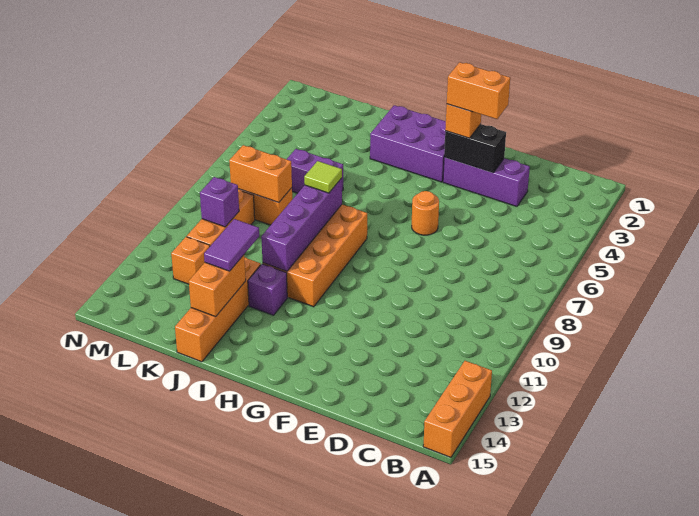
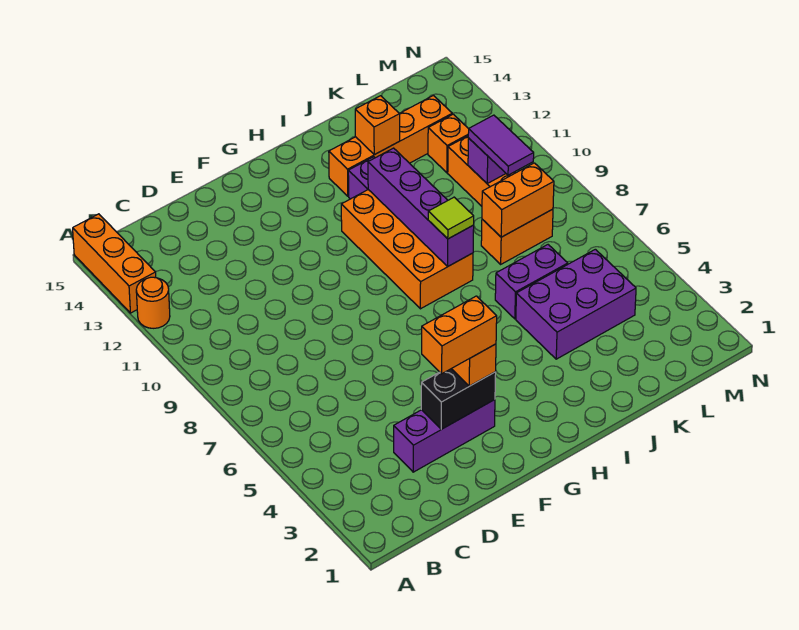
orange 1x1 round brick [412,191,439,235] -> orange 1x1 round brick moved to [136,277,170,328]
purple 2x3 brick [370,105,446,182] -> purple 2x3 brick moved to [516,249,636,359]
orange 1x4 brick [175,257,261,362] -> orange 1x4 brick turned to [329,96,452,196]
purple 1x2 tile [204,219,259,271] -> purple 1x2 tile moved to [468,115,534,175]
orange 1x2 brick [189,255,246,317] -> orange 1x1 brick [355,96,400,155]

